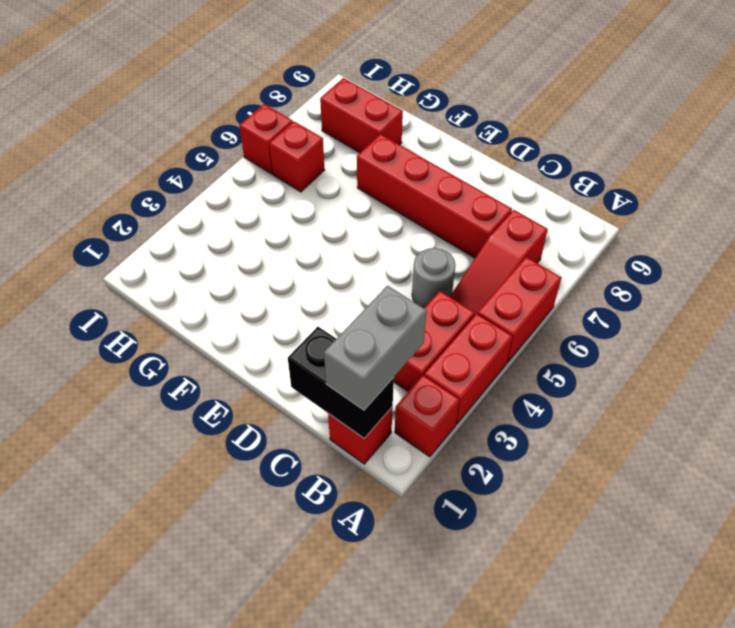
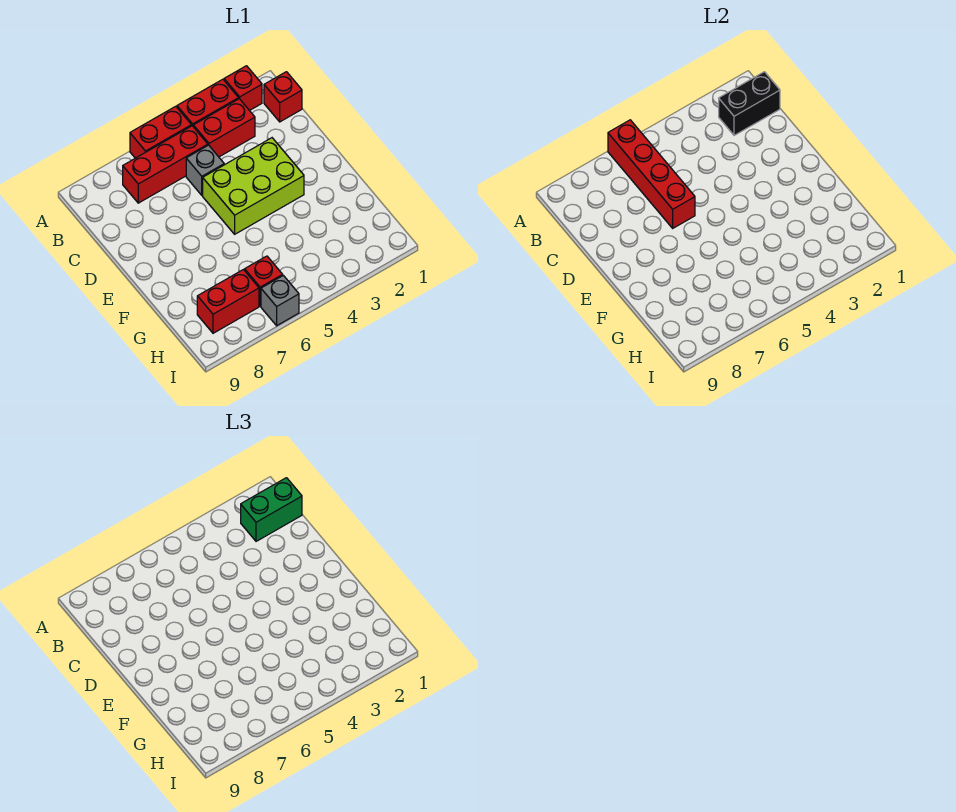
black 1x2 brick [288,327,394,438] -> black 1x2 brick turned to [719,72,780,135]
grey 1x2 brick [324,286,427,410] -> green 1x2 brick [241,478,302,541]
red 1x3 slope [450,210,548,316] -> red 1x3 brick [123,126,208,203]
grey 1x1 round brick [412,248,455,308] -> grey 1x1 brick [186,145,224,195]
red 1x4 brick [357,134,512,258] -> red 1x4 brick moved to [608,120,695,228]
none -> lime 2x3 brick [203,138,304,234]
red 1x2 brick [320,78,403,153] -> red 1x2 brick turned to [197,270,259,333]
red 1x1 brick [239,104,293,174] -> grey 1x1 brick [261,275,299,326]

